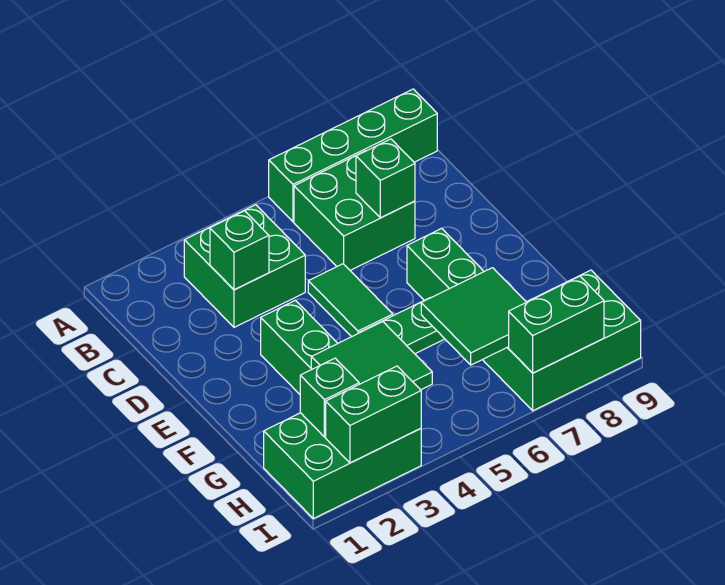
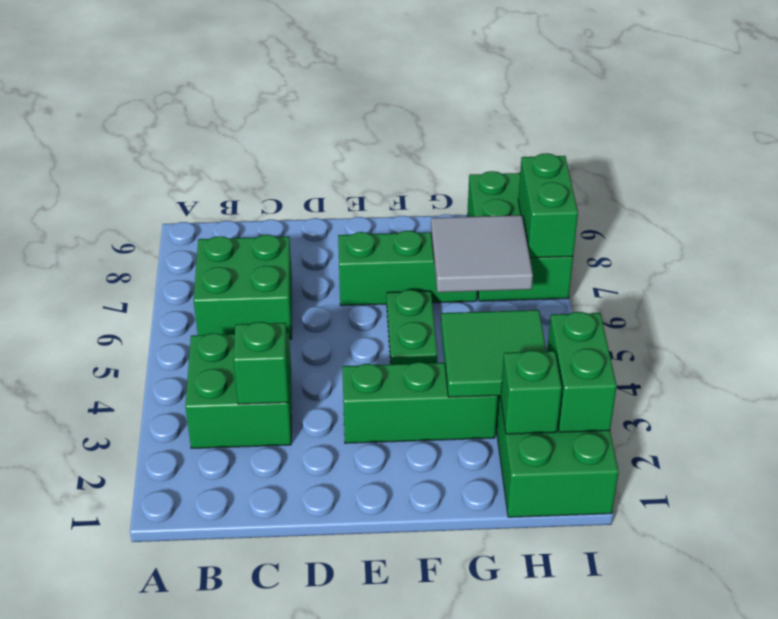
green 1x4 brick [269,89,437,222] -> none
green 1x1 brick [356,139,415,218] -> none
green 1x2 tile [308,264,393,337] -> none
green 2x2 tile [421,268,526,365] -> grey 2x2 tile [431,215,533,292]

